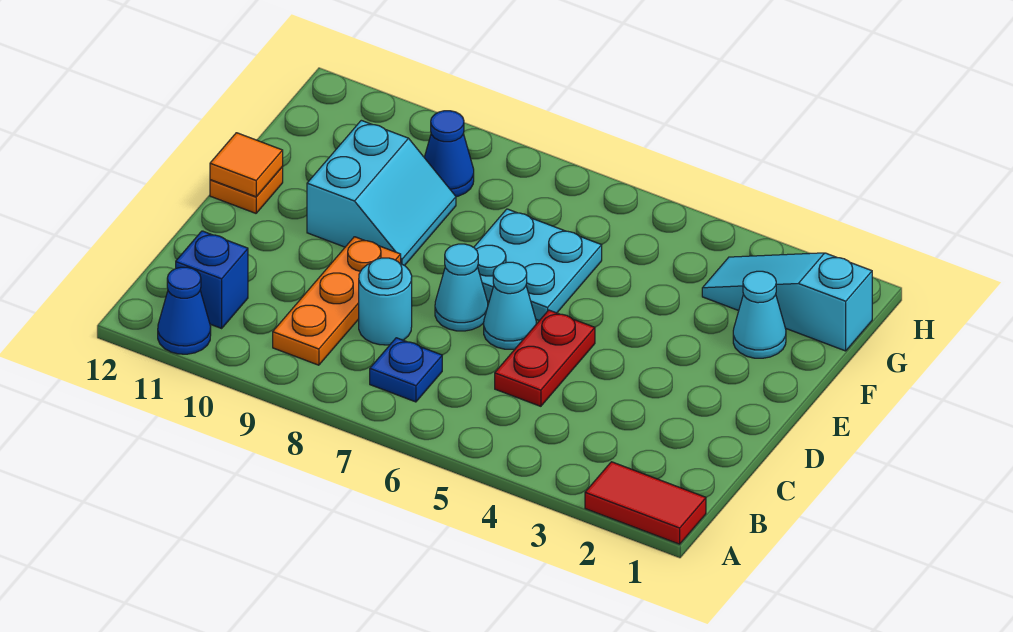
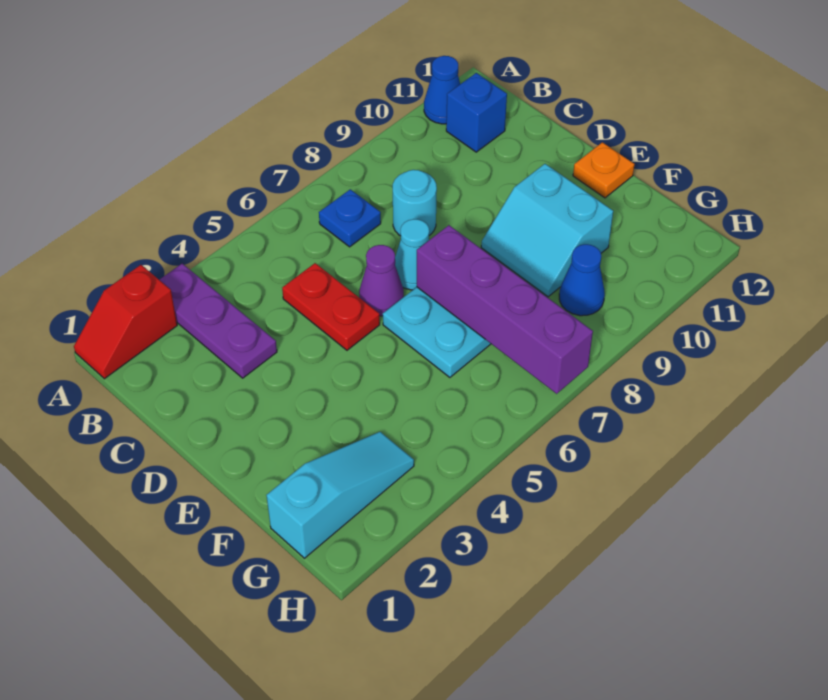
red 1x2 tile [585,462,706,544] -> red 1x2 slope [74,265,177,379]
none -> purple 1x3 plate [159,264,277,378]
orange 1x3 plate [273,237,401,365] -> none
cyan 1x1 cone [484,262,536,349] -> purple 1x1 cone [359,245,404,316]
none -> purple 1x4 brick [417,225,593,394]
orange 1x1 tile [210,133,283,197] -> none
cyan 1x1 cone [733,271,786,358] -> none

